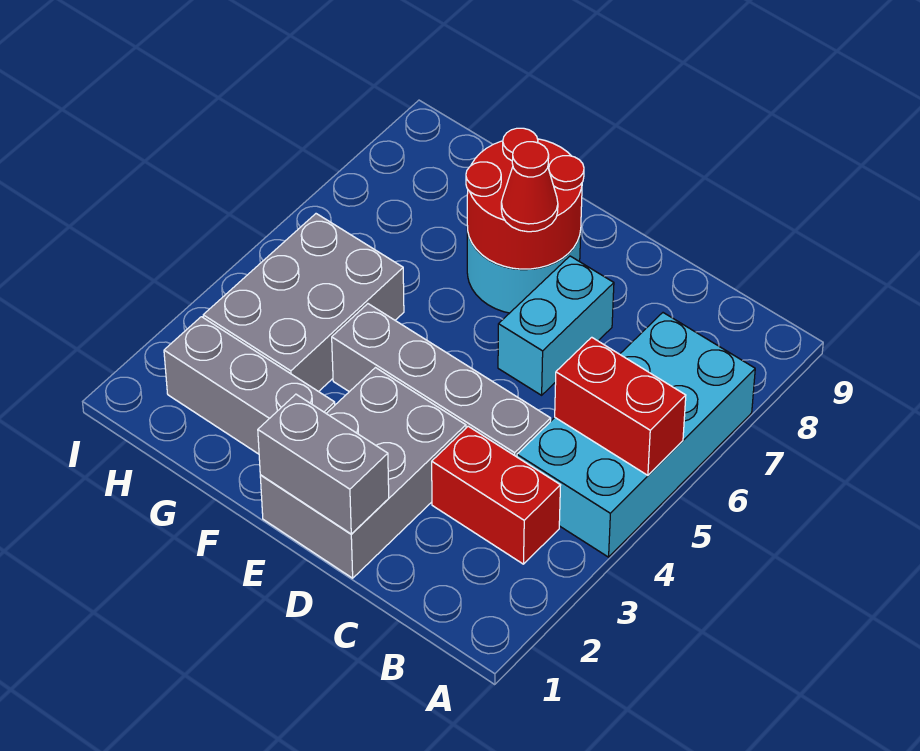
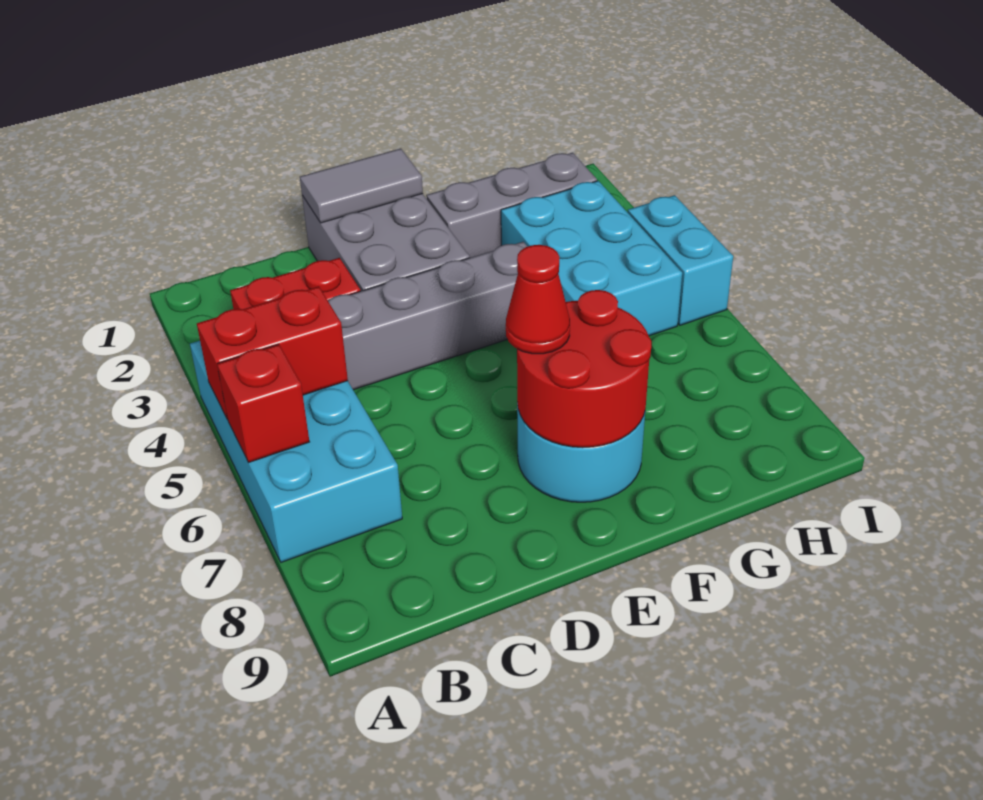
none -> red 1x1 brick [217,344,309,463]
grey 1x2 brick [258,394,389,534] -> grey 1x2 tile [300,149,423,223]
cyan 1x2 brick [498,256,614,395] -> cyan 1x2 brick moved to [628,195,733,325]
grey 2x3 brick [203,214,404,392] -> cyan 2x3 brick [501,181,682,336]

